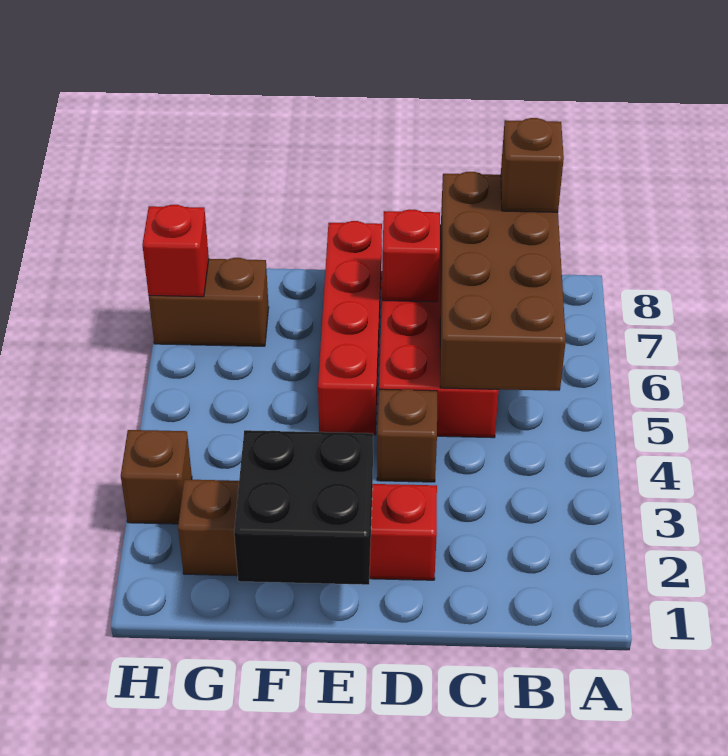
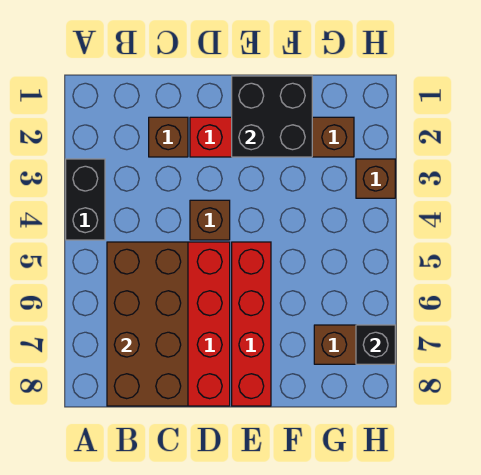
none -> black 1x2 brick [66,159,105,240]
brown 1x1 brick [501,118,564,212] -> brown 1x1 brick moved to [149,117,188,157]
red 1x1 brick [382,209,440,302] -> none
red 1x1 brick [142,205,209,297] -> black 1x1 brick [356,325,395,364]

